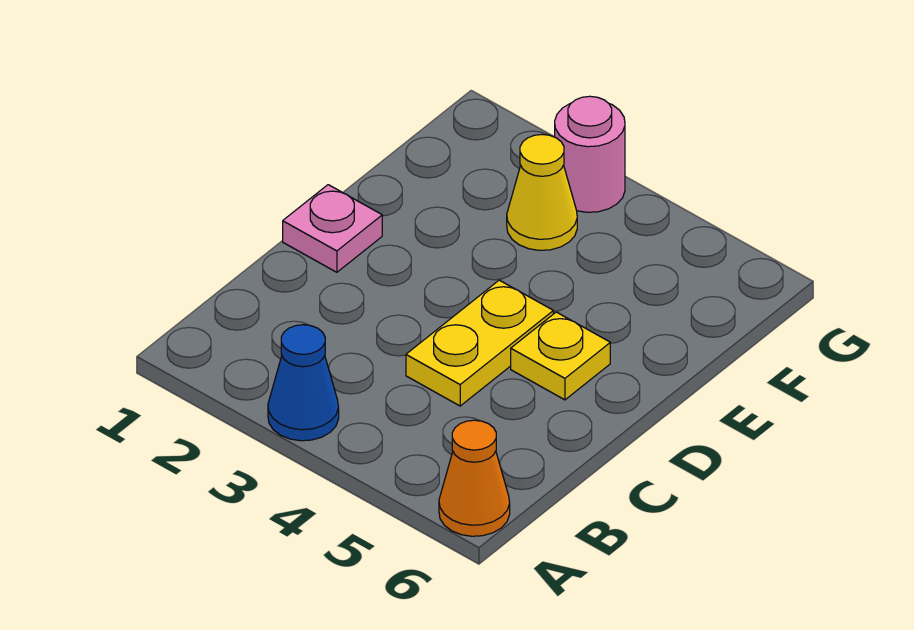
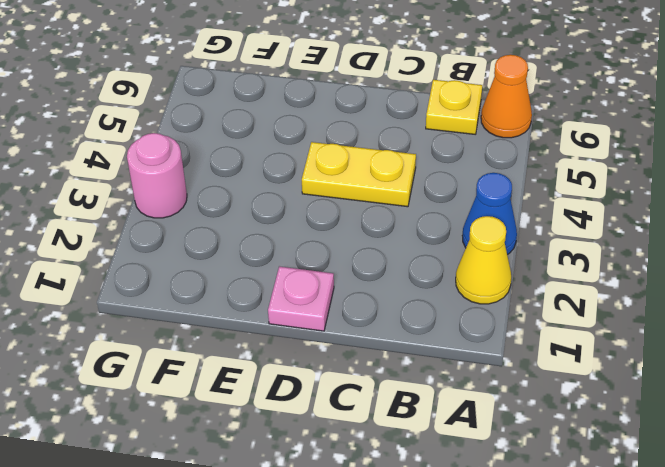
yellow 1x1 plate [511,312,610,400] -> yellow 1x1 plate moved to [426,80,482,134]
yellow 1x1 cone [507,135,577,250] -> yellow 1x1 cone moved to [456,216,511,304]

